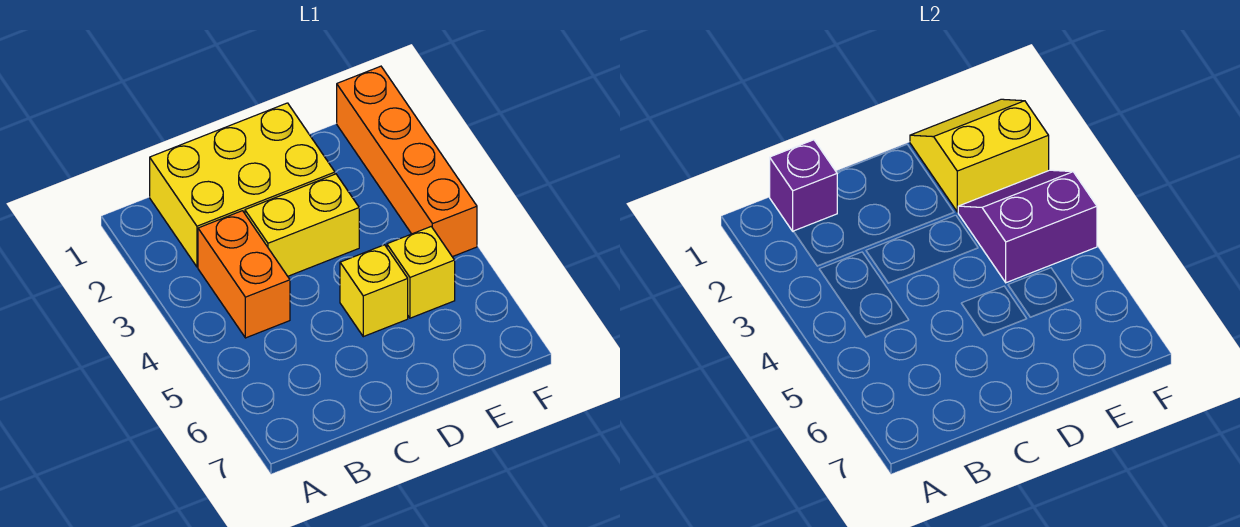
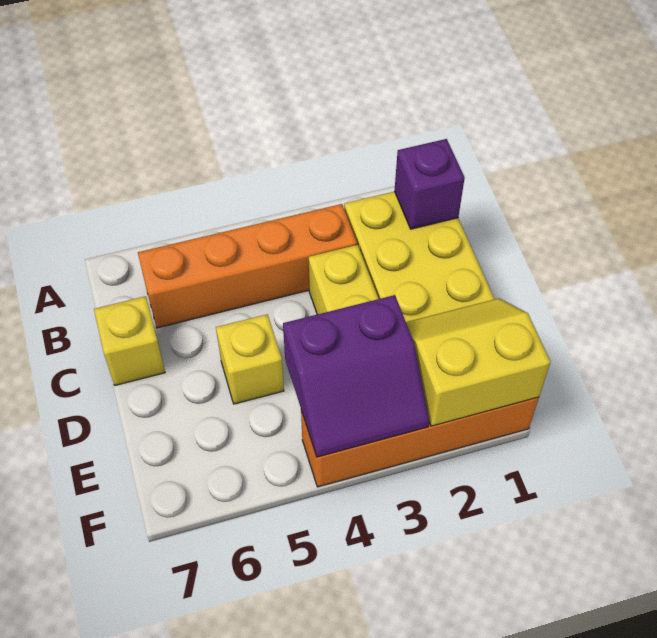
orange 1x2 brick [198,211,290,338] -> orange 1x4 brick [138,204,357,328]
yellow 2x2 slope [910,99,1049,212] -> yellow 2x2 slope turned to [406,298,551,426]
purple 2x2 slope [958,170,1097,283] -> purple 2x2 slope turned to [283,295,429,457]
yellow 1x1 brick [387,227,455,318] -> yellow 1x1 brick moved to [94,296,165,385]

